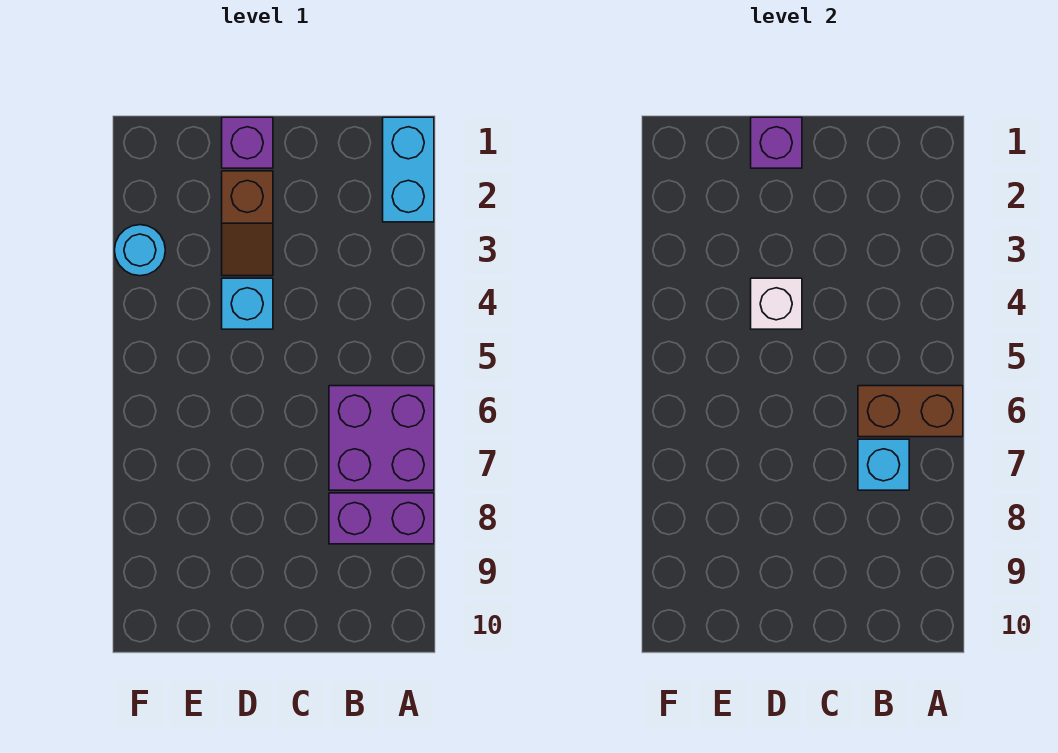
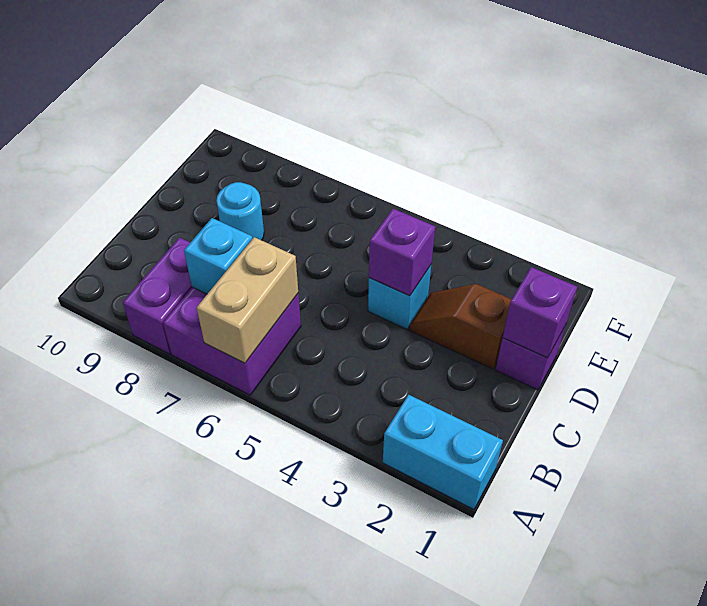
brown 1x2 brick [858,386,963,437] -> tan 1x2 brick [197,237,298,363]
white 1x1 brick [751,278,802,329] -> purple 1x1 brick [369,209,435,296]
cyan 1x1 round brick [114,225,165,276] -> cyan 1x1 round brick moved to [216,182,264,240]

